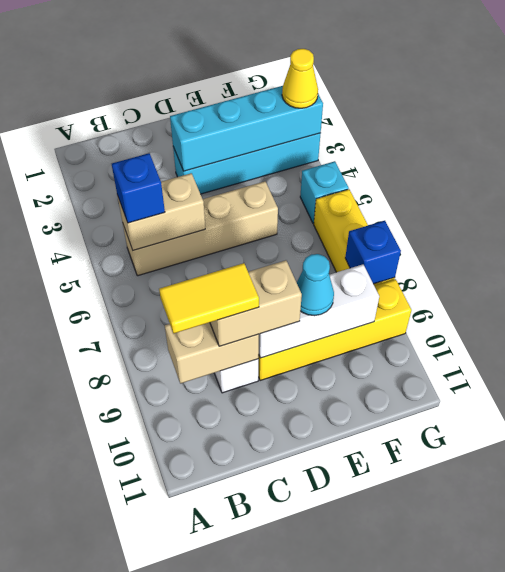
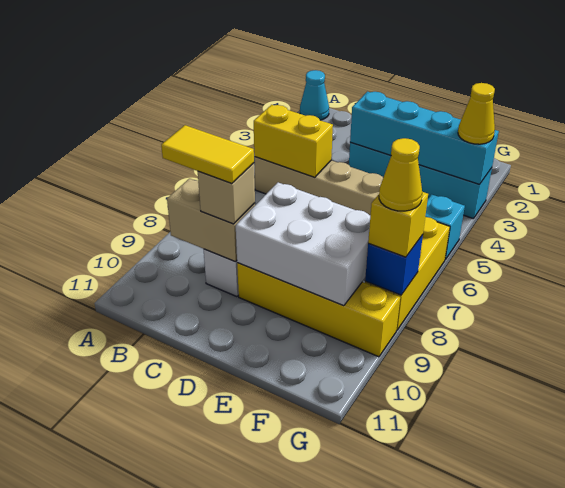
tan 1x2 brick [117,173,205,250] -> yellow 1x2 brick [254,105,333,178]
blue 1x1 brick [112,153,165,223] -> none
tan 1x2 brick [210,260,302,346] -> tan 1x1 brick [198,163,255,224]
white 1x3 brick [259,264,379,358] -> white 2x3 brick [236,182,370,306]
cyan 1x1 cone [297,254,334,316] -> cyan 1x1 cone moved to [300,70,329,120]
none -> yellow 1x1 brick [368,192,428,257]
none -> yellow 1x1 cone [379,138,422,211]

